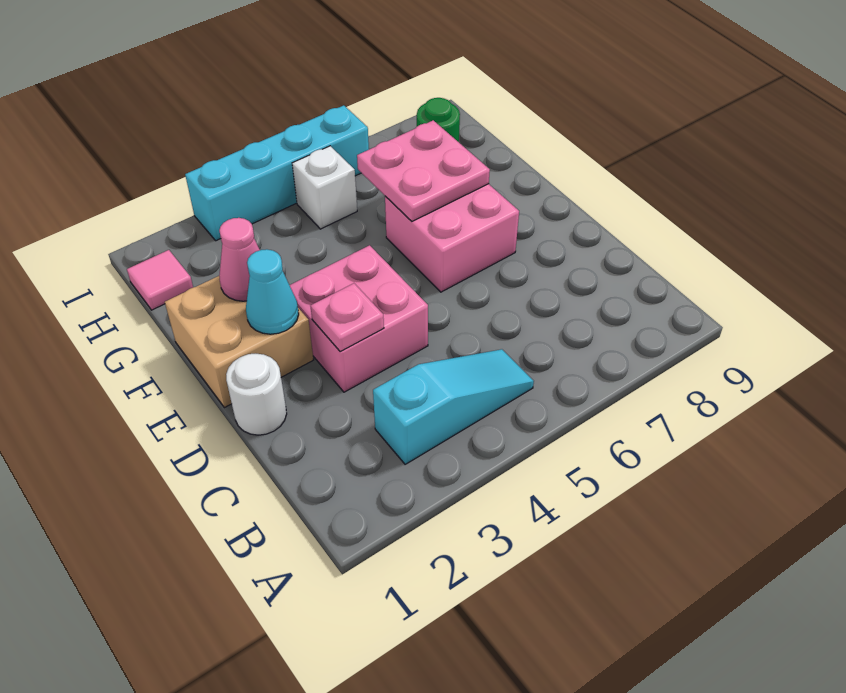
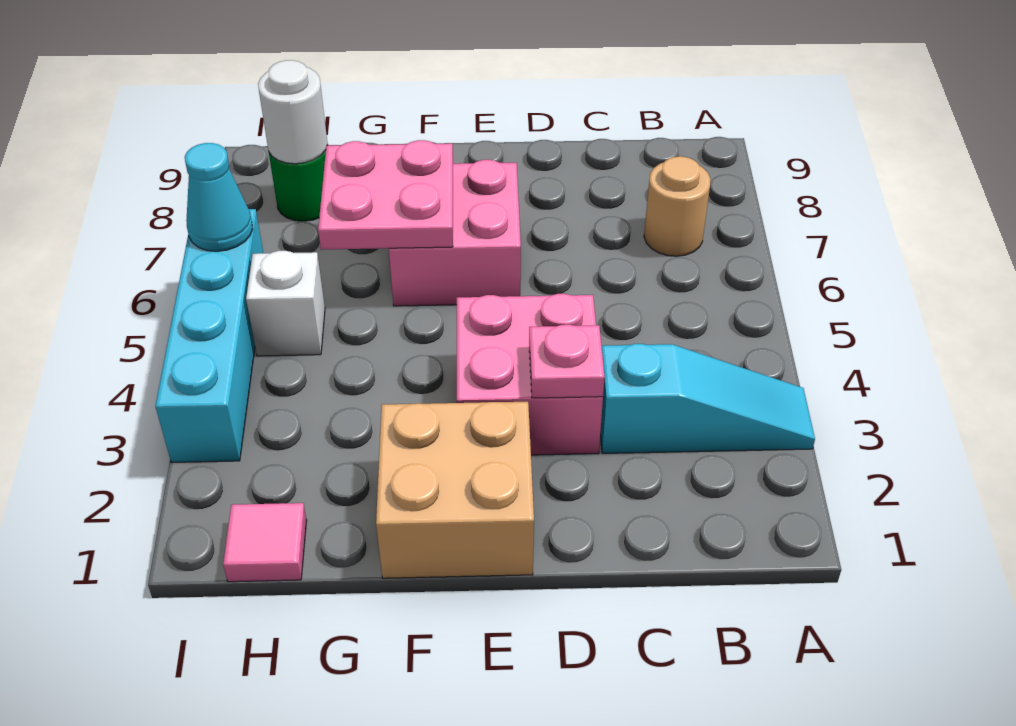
cyan 1x3 slope [373,349,534,464] -> cyan 1x3 slope turned to [600,344,815,453]
none -> tan 1x1 round brick [644,156,711,256]
white 1x1 round brick [226,354,287,435] -> white 1x1 round brick moved to [258,60,328,164]
cyan 1x1 cone [246,249,299,334] -> cyan 1x1 cone moved to [185,143,253,251]
pink 1x1 cone [219,218,260,301] -> none

